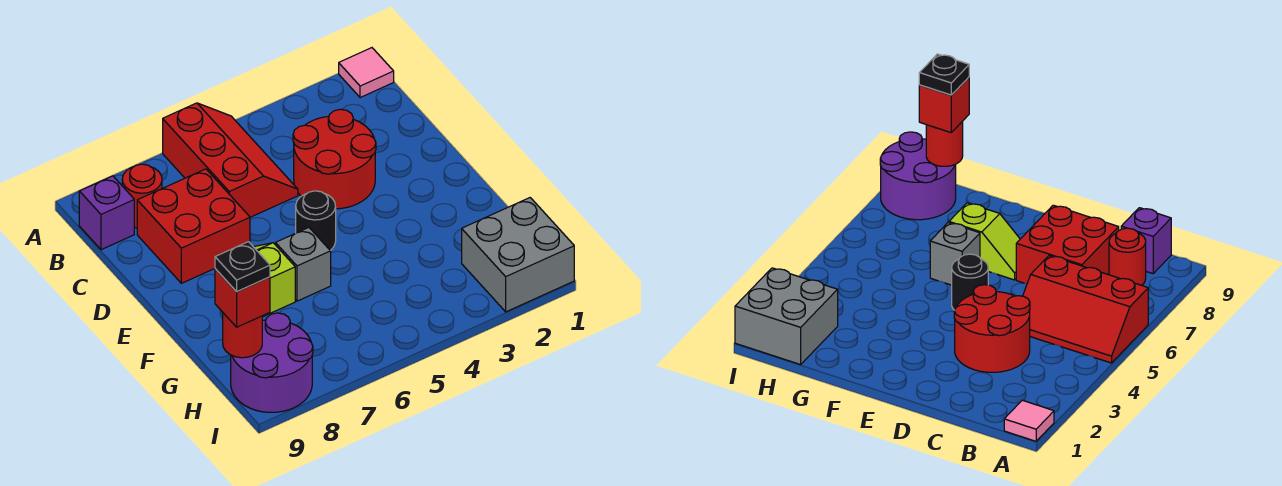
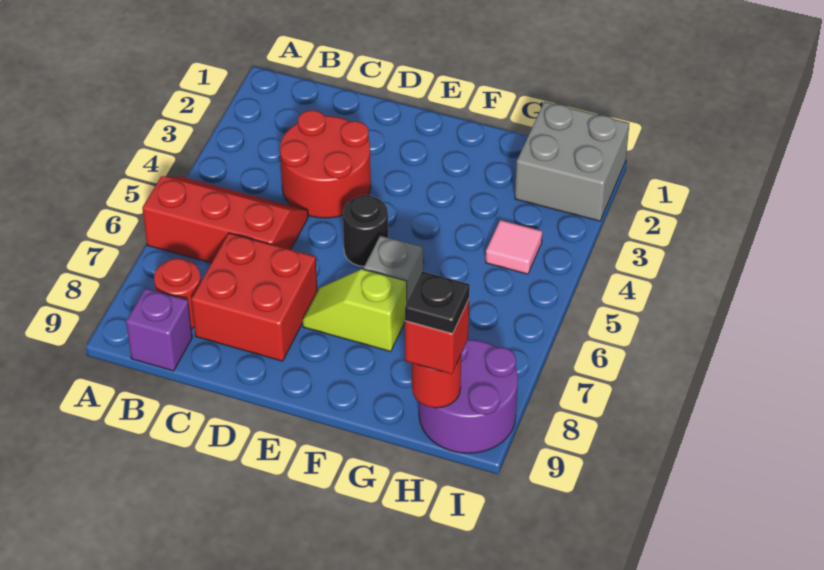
pink 1x1 tile [339,48,394,98] -> pink 1x1 tile moved to [486,220,542,274]

